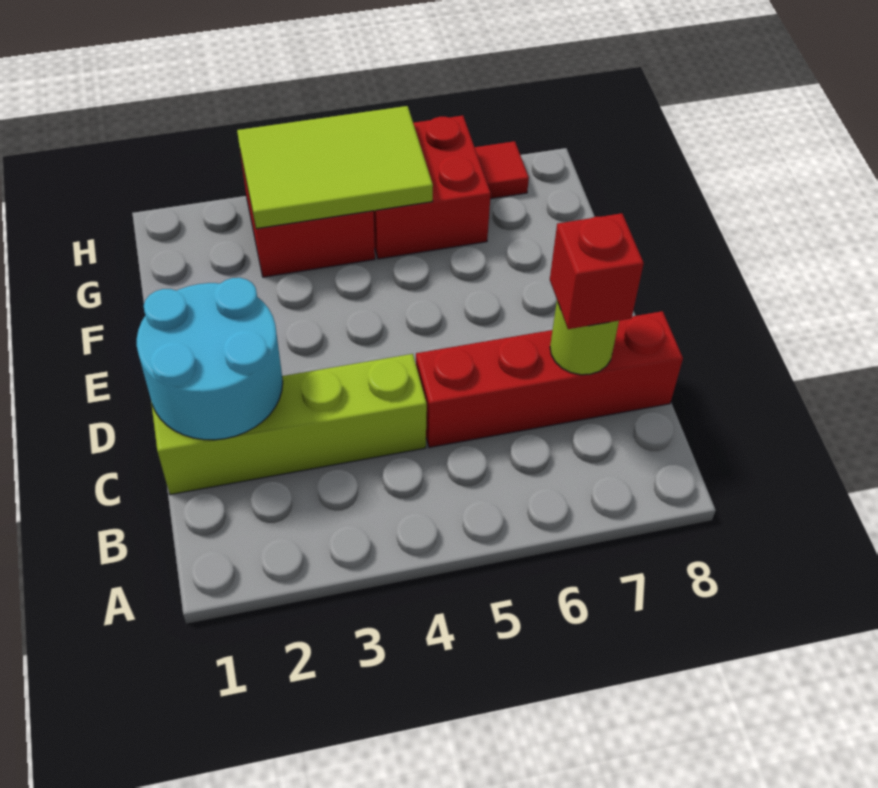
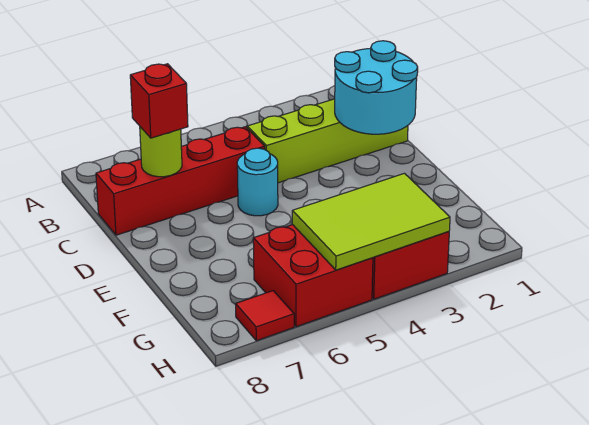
none -> cyan 1x1 round brick [237,148,278,216]

